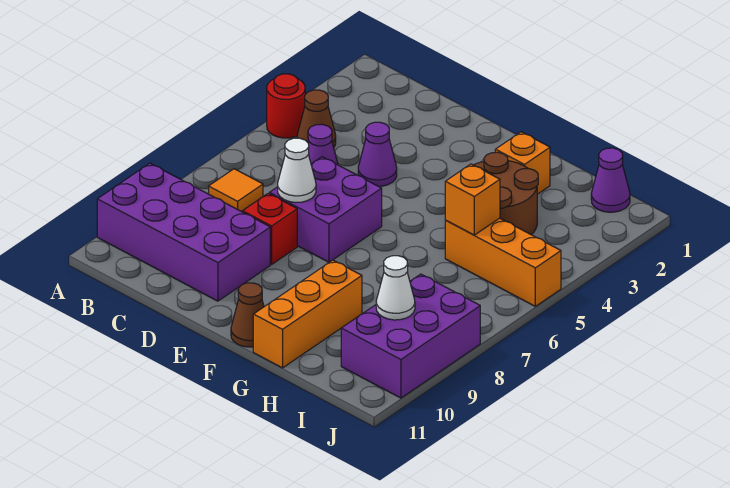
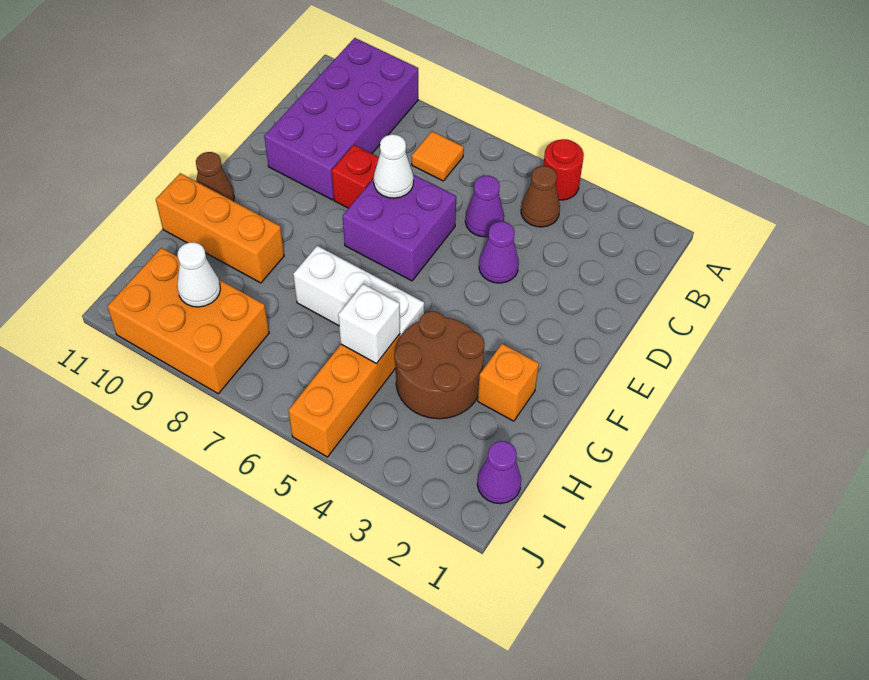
none -> white 1x3 brick [293,246,424,337]
orange 1x1 brick [445,164,500,235] -> white 1x1 brick [338,284,400,363]
purple 2x3 brick [341,274,480,398] -> orange 2x3 brick [107,248,269,394]

